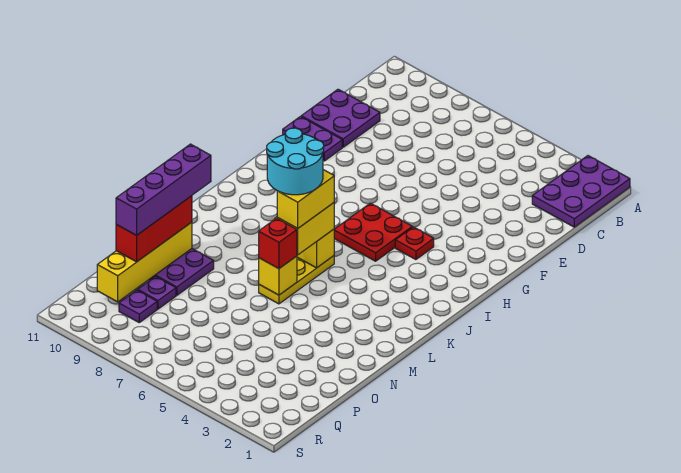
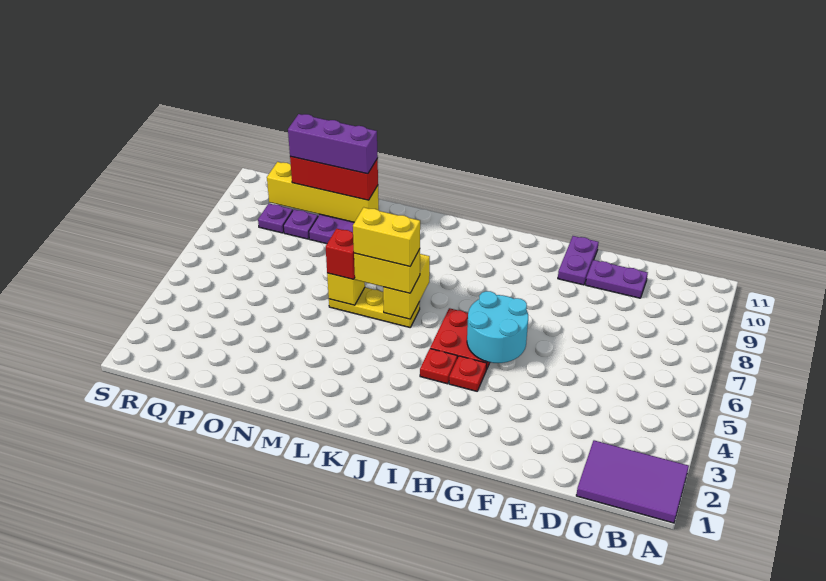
purple 2x3 plate [532,156,630,227] -> purple 2x3 tile [576,440,689,523]
purple 2x2 plate [301,89,380,147] -> purple 1x2 plate [586,260,648,298]
none -> red 1x1 plate [420,349,457,384]
cyan 2x2 round brick [267,128,324,195] -> cyan 2x2 round brick moved to [467,291,528,363]
purple 1x4 brick [116,144,211,235] -> purple 1x3 brick [288,114,378,174]

